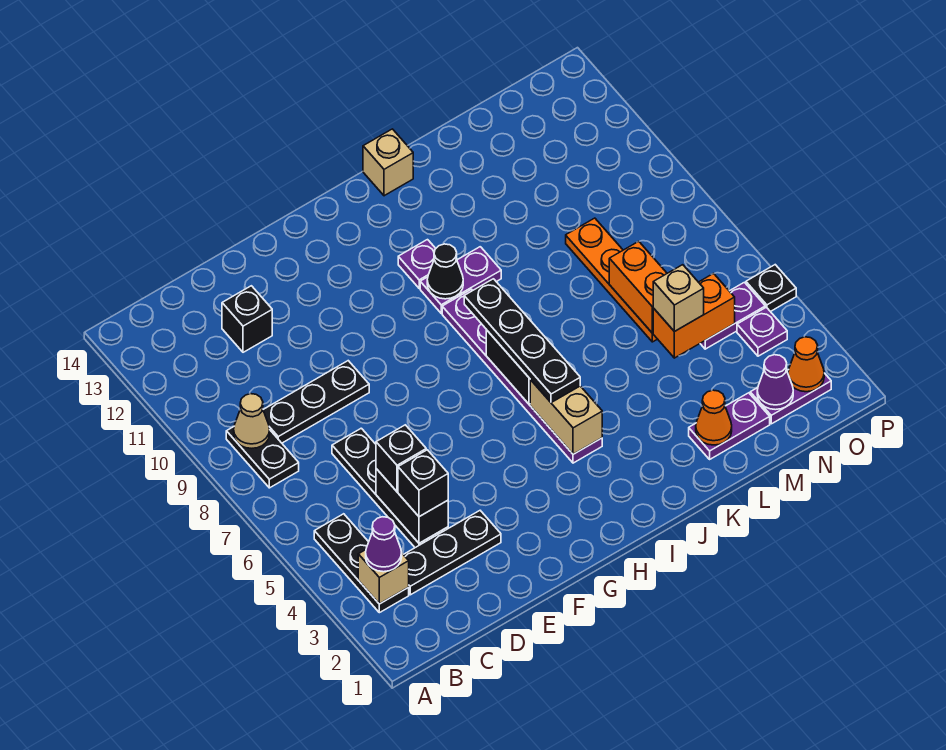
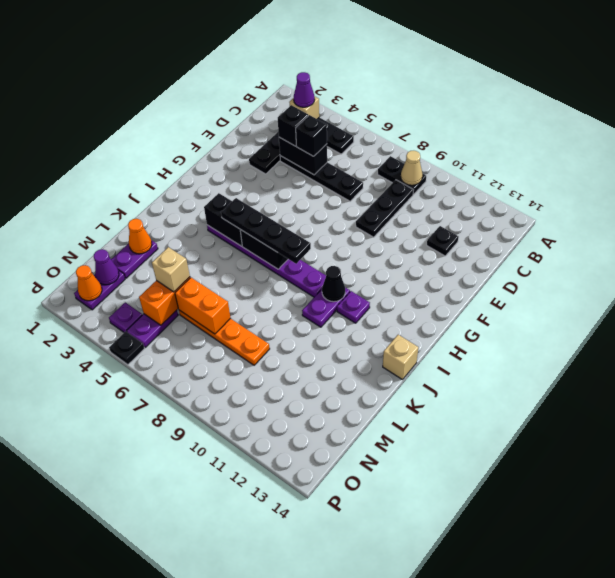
black 1x1 brick [222,286,272,352] -> black 1x1 plate [427,226,459,256]
tan 1x2 brick [530,380,602,454] -> black 1x2 brick [204,193,242,246]

